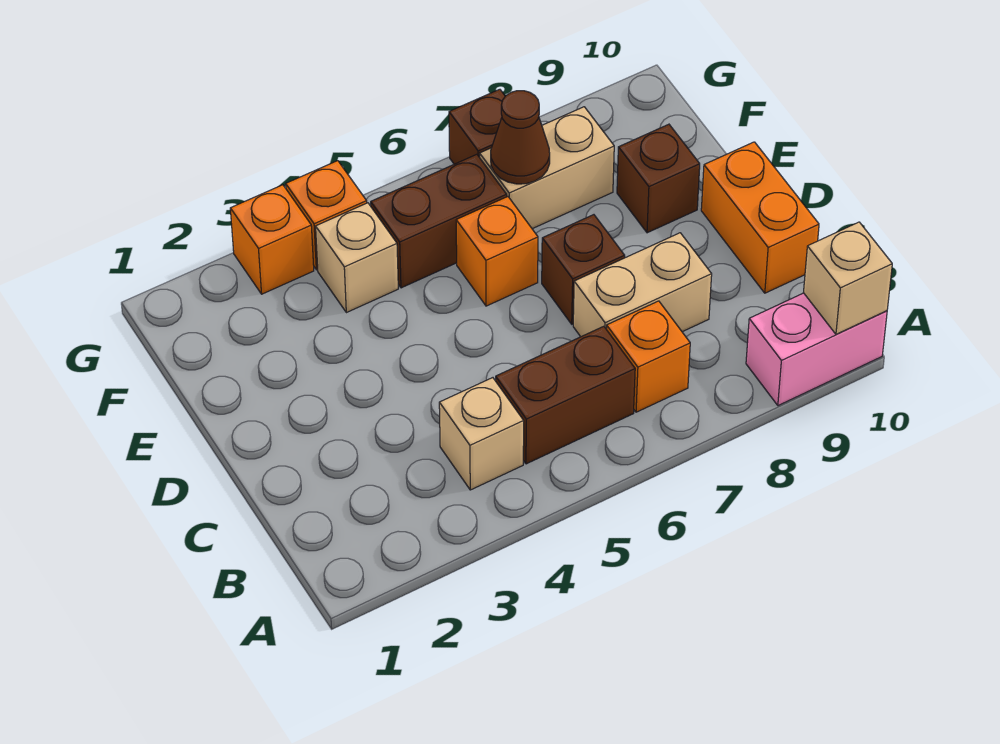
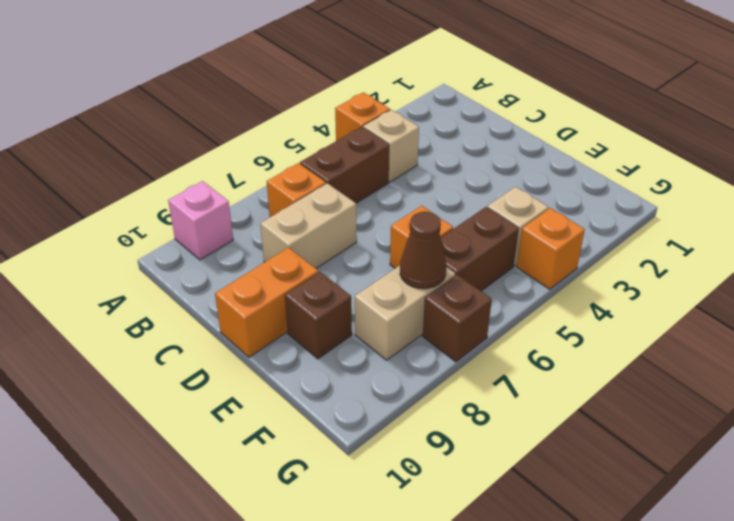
pink 1x2 brick [746,293,887,406] -> pink 1x1 brick [168,181,233,260]
tan 1x1 brick [804,222,892,334] -> none
orange 1x2 brick [701,142,819,293] -> orange 1x2 brick turned to [215,248,319,357]
brown 1x1 brick [542,215,625,324] -> none
orange 1x1 brick [230,185,314,294] -> orange 1x1 brick moved to [335,92,390,141]

